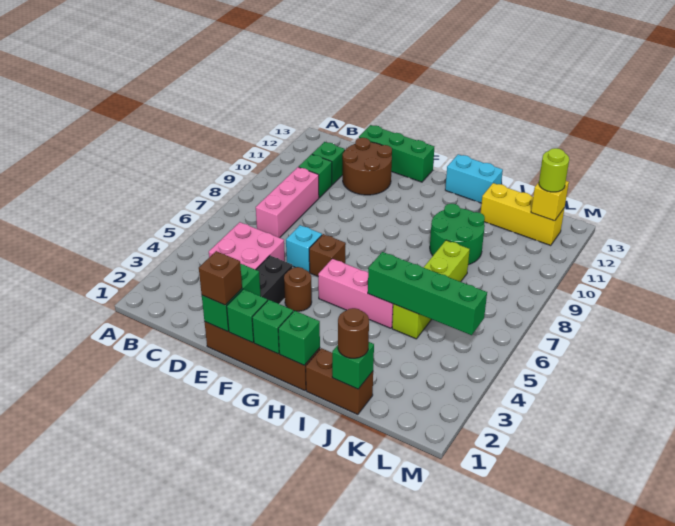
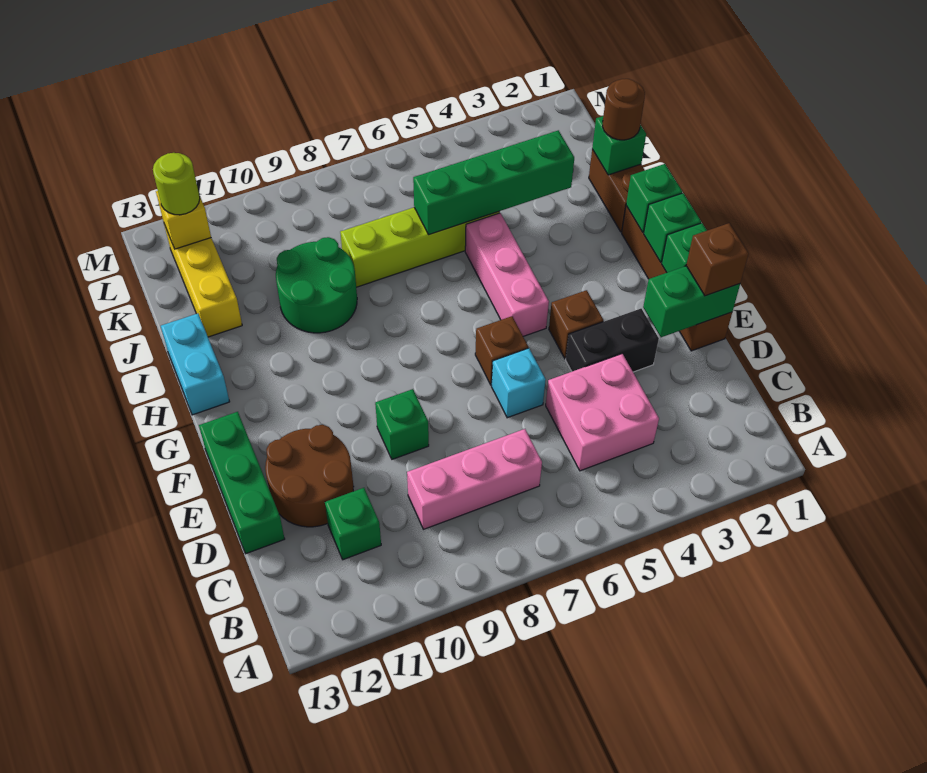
green 1x1 brick [299,154,332,198] -> green 1x1 brick moved to [375,389,429,459]
brown 1x1 round brick [284,267,312,311] -> brown 1x1 brick [549,290,603,359]
green 1x4 brick [368,252,487,335] -> green 1x4 brick turned to [413,130,574,235]

